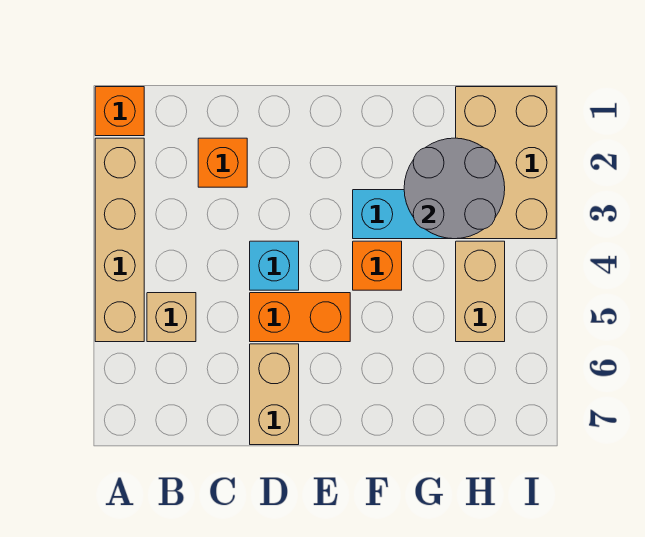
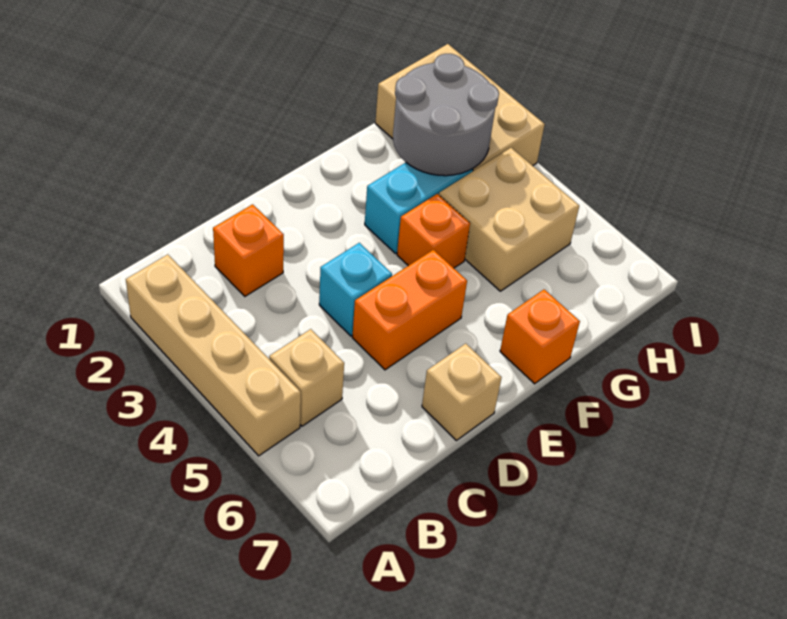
orange 1x1 brick [95,87,144,136] -> orange 1x1 brick moved to [500,290,580,384]
tan 1x2 brick [250,344,299,445] -> tan 1x1 brick [422,344,502,440]
tan 1x2 brick [456,241,505,342] -> tan 2x2 brick [439,148,579,291]

